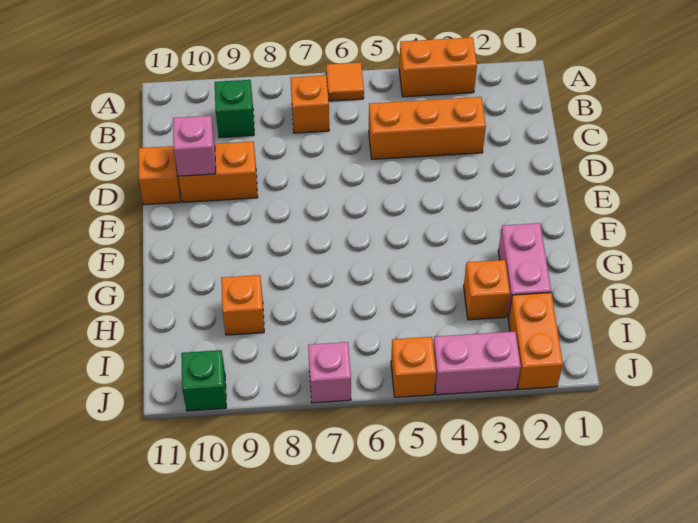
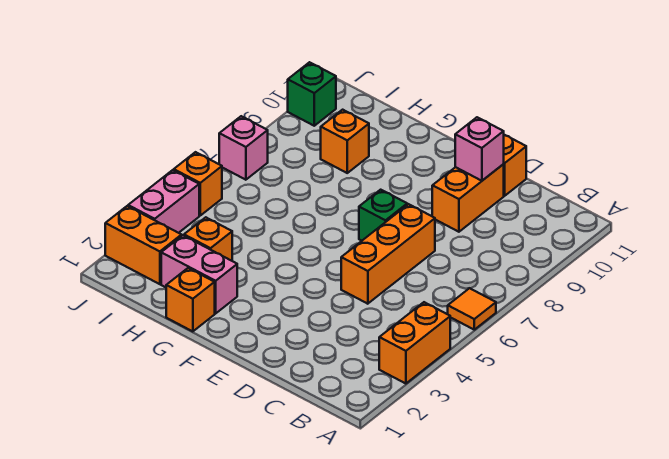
orange 1x1 brick [291,75,329,133] -> orange 1x1 brick moved to [166,268,215,331]
green 1x1 brick [215,80,254,138] -> green 1x1 brick moved to [359,190,407,241]
orange 1x3 brick [369,97,486,159] -> orange 1x3 brick moved to [341,204,435,304]

